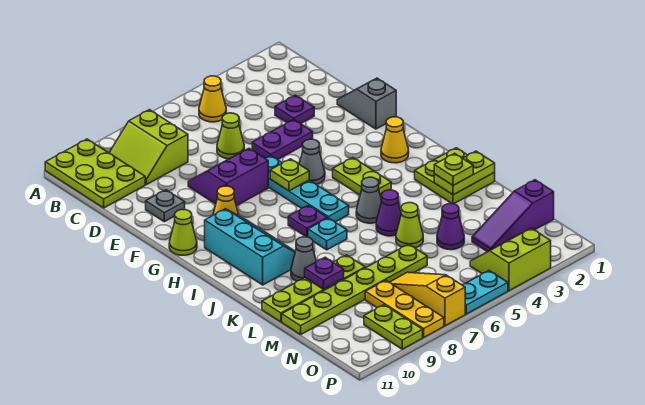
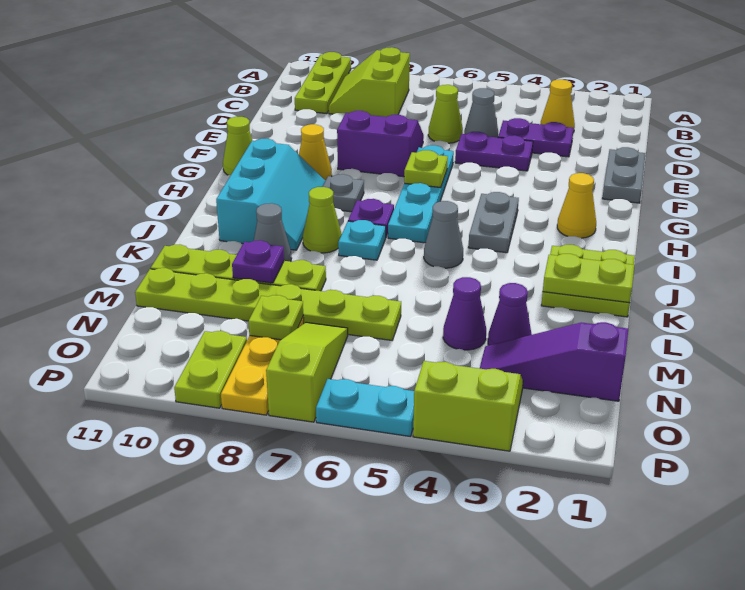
lime 2x3 plate [45,139,145,208] -> lime 1x3 plate [295,52,351,114]
yellow 1x1 cone [199,76,226,122] -> yellow 1x1 cone moved to [541,79,575,132]
purple 1x1 plate [275,95,314,124] -> purple 1x2 plate [498,118,574,157]
grey 1x2 slope [337,78,396,129] -> grey 1x2 plate [602,147,646,203]
grey 1x1 plate [146,190,185,222] -> grey 1x1 plate moved to [323,174,364,212]
grey 1x1 cone [299,139,325,185] -> grey 1x1 cone moved to [464,88,499,137]
lime 1x2 plate [333,158,391,196] -> grey 1x2 plate [468,192,519,253]
lime 1x1 plate [434,153,473,186] -> lime 1x1 plate moved to [248,295,303,340]
purple 1x1 cone [376,190,401,236] -> purple 1x1 cone moved to [488,283,532,345]
lime 1x1 cone [396,203,423,248] -> lime 1x1 cone moved to [303,187,342,253]
yellow 1x3 slope [389,272,465,326] -> lime 1x3 slope [266,322,348,422]

